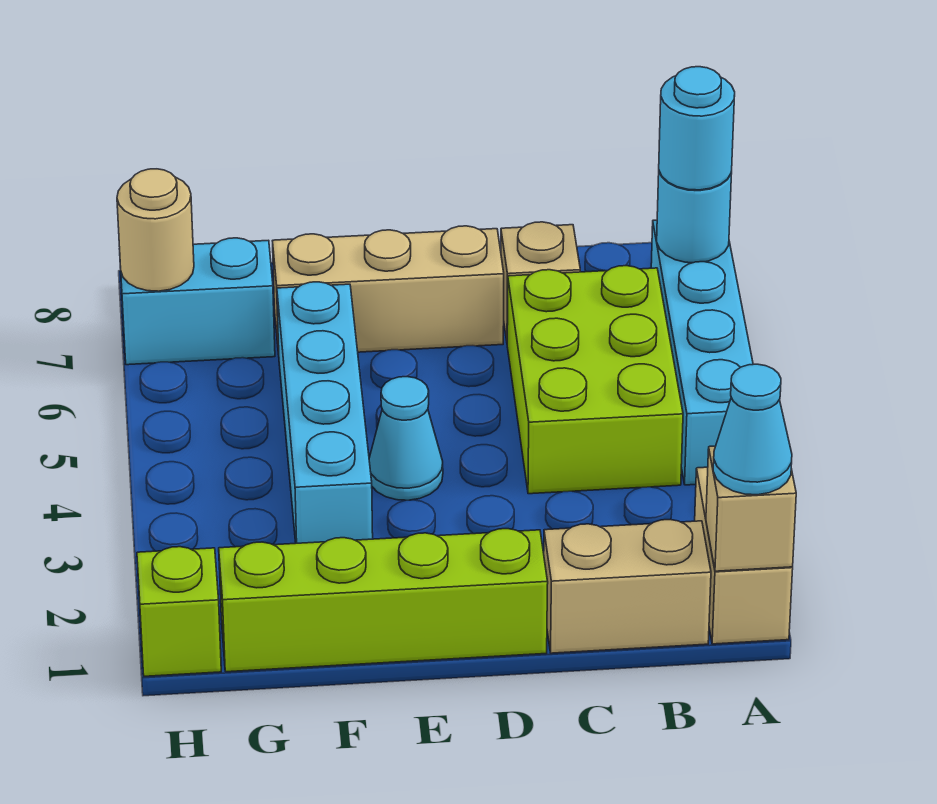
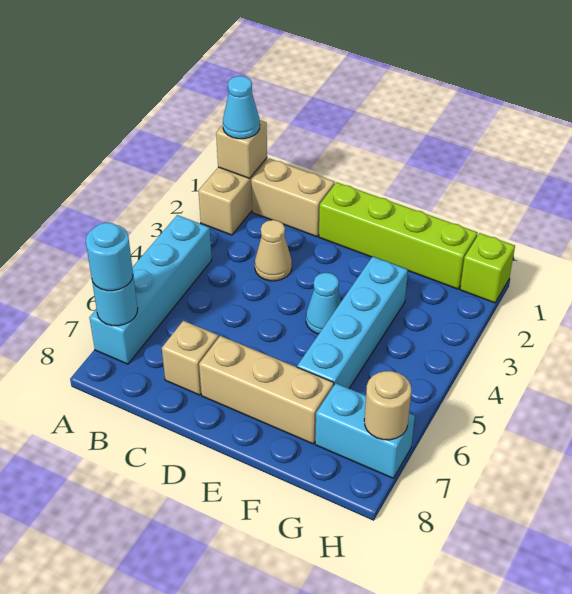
lime 2x3 brick [507,266,683,494] -> none
none -> tan 1x1 cone [255,220,292,281]

